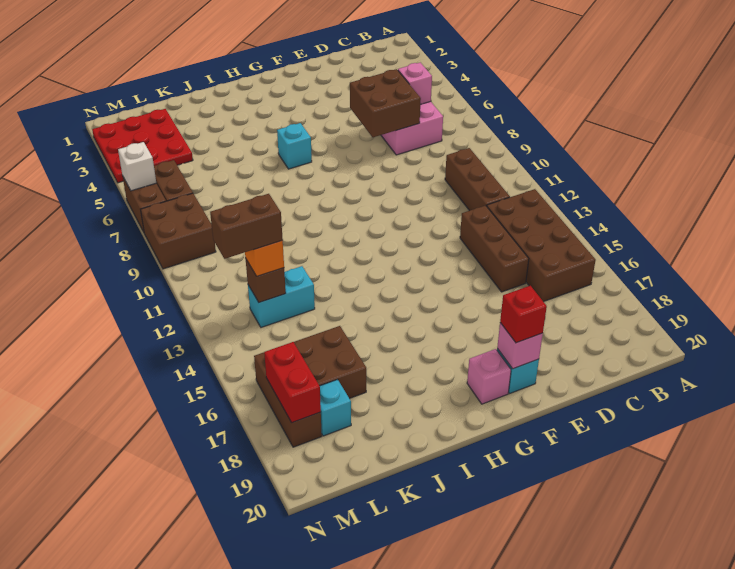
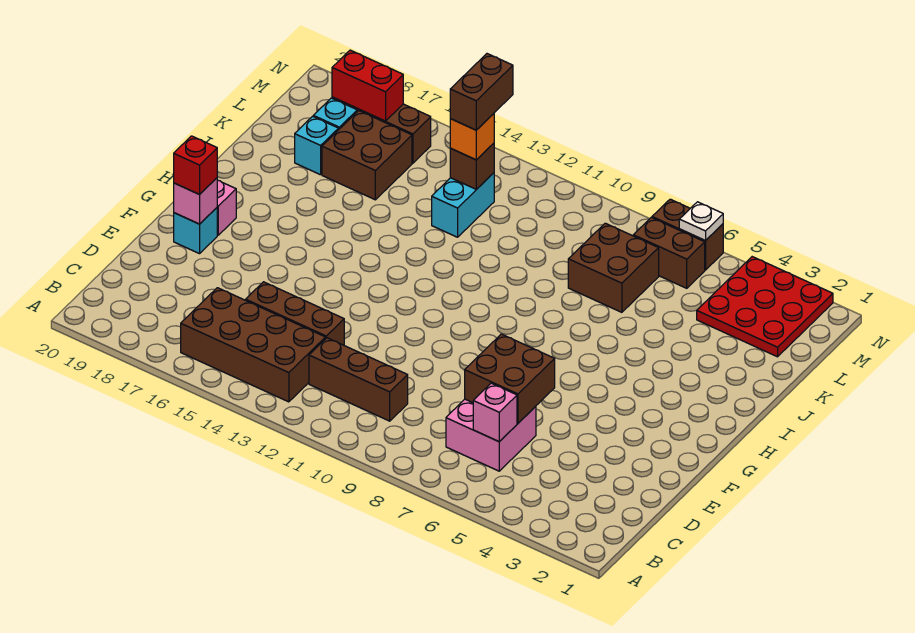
cyan 1x1 brick [277,123,312,169] -> cyan 1x1 brick moved to [295,116,339,175]
brown 2x2 brick [140,193,216,269] -> brown 2x2 brick moved to [568,223,659,312]
white 1x1 brick [118,142,156,191] -> white 1x1 plate [679,202,723,241]

